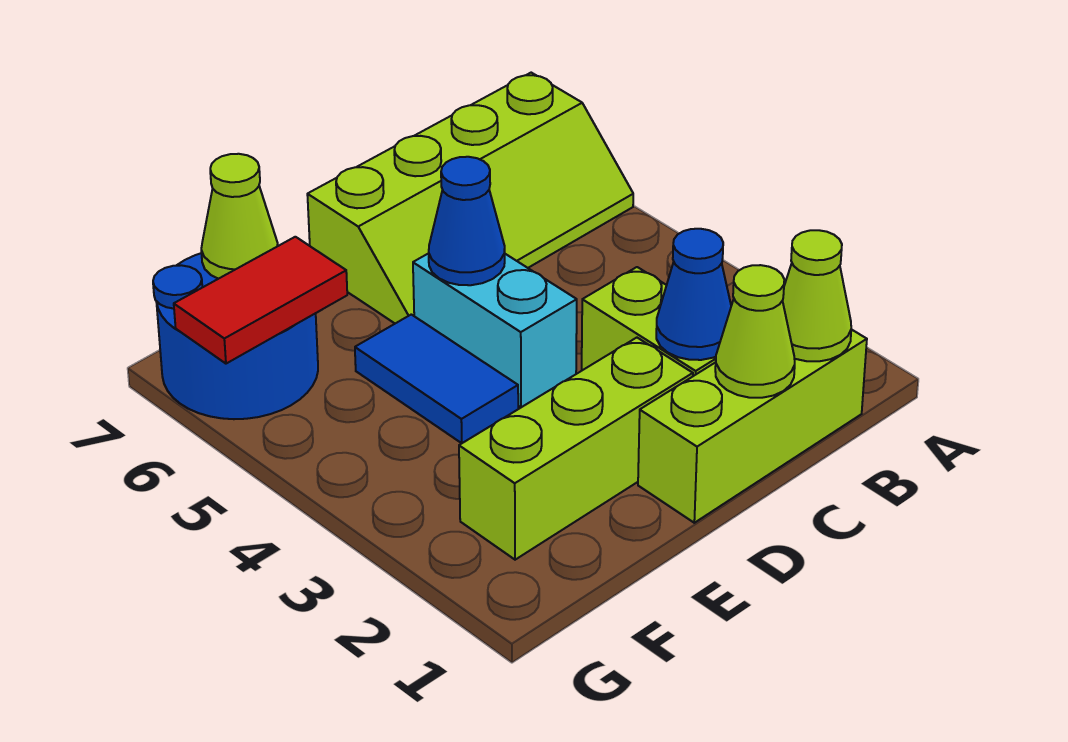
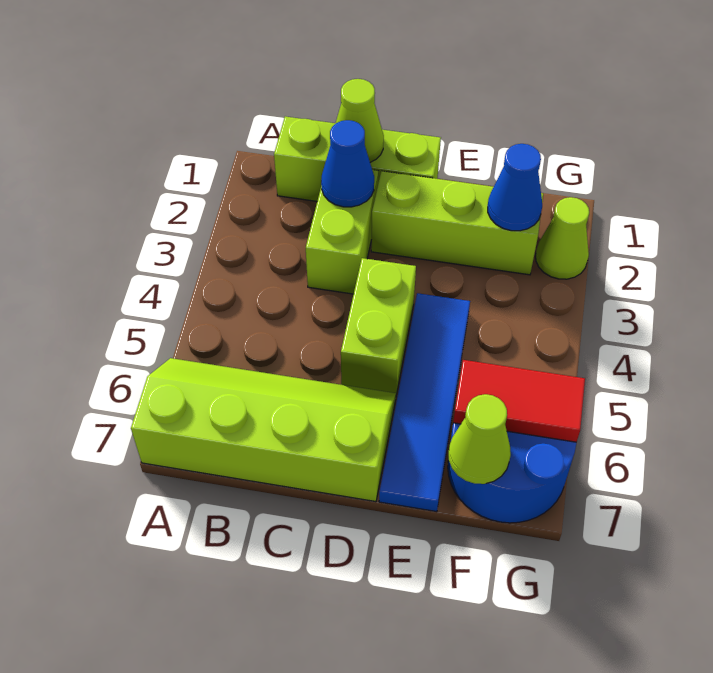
lime 1x1 cone [782,230,851,361] -> lime 1x1 cone moved to [536,197,589,279]
cyan 1x2 brick [413,253,577,407] -> lime 1x2 brick [341,258,416,395]
blue 1x1 cone [429,157,505,285] -> blue 1x1 cone moved to [488,144,542,231]
blue 1x2 tile [355,314,518,443] -> blue 1x4 tile [379,293,470,512]

